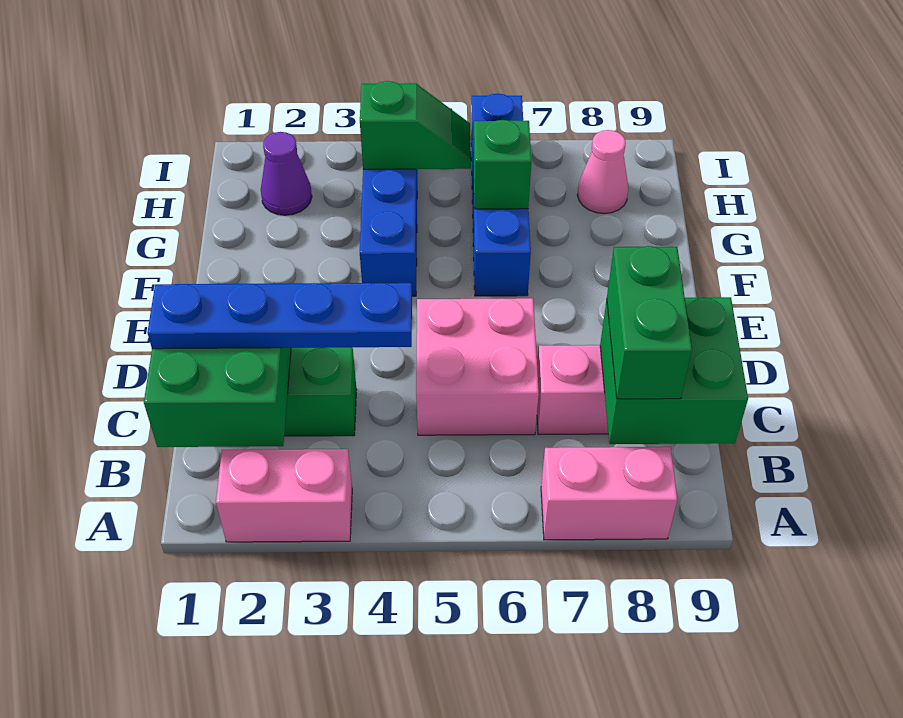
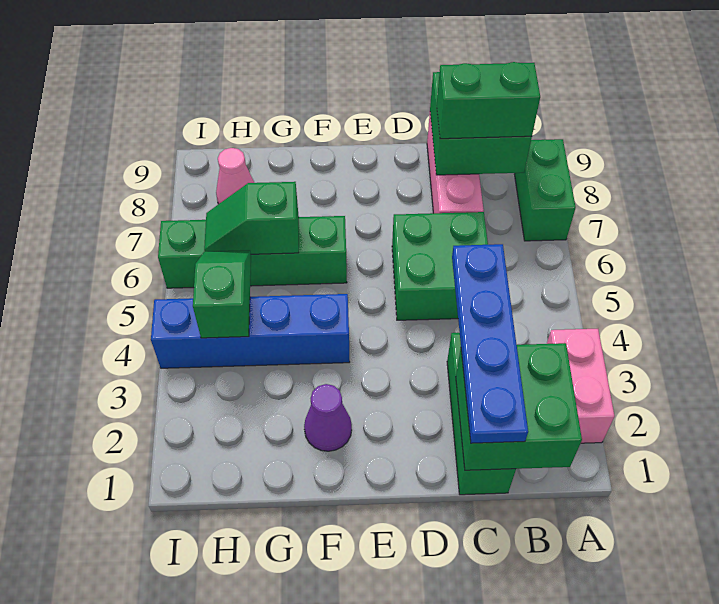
pink 1x2 brick [541,447,677,540] -> green 1x2 brick [514,139,576,241]
pink 2x2 brick [416,298,539,435] -> green 2x2 brick [392,212,488,320]
blue 1x4 brick [471,94,531,296] -> green 1x4 brick [158,216,347,288]
purple 1x1 cone [261,132,312,215] -> purple 1x1 cone moved to [304,384,352,451]

